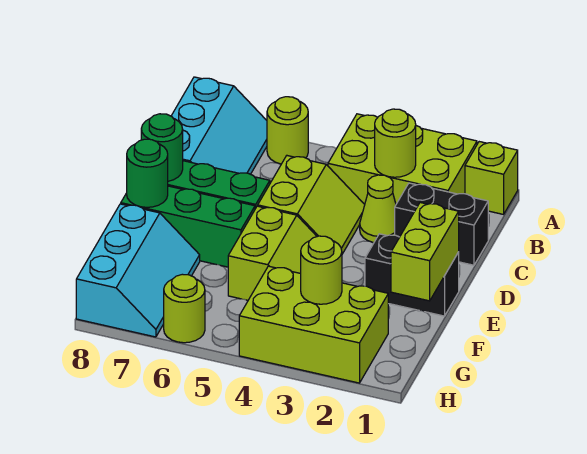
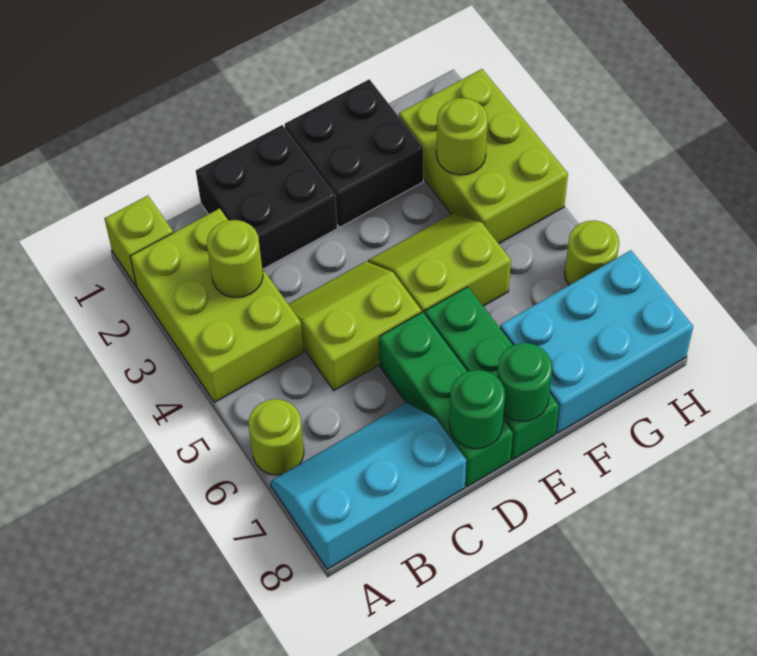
black 1x2 brick [395,183,488,265] -> black 2x2 brick [196,125,337,269]
lime 1x1 cone [360,175,396,243] -> none
black 1x2 brick [365,234,459,316] -> black 2x2 brick [285,79,423,227]
lime 1x2 brick [391,203,459,301] -> none
cyan 2x3 slope [76,204,200,337] -> cyan 2x3 brick [500,250,693,433]

